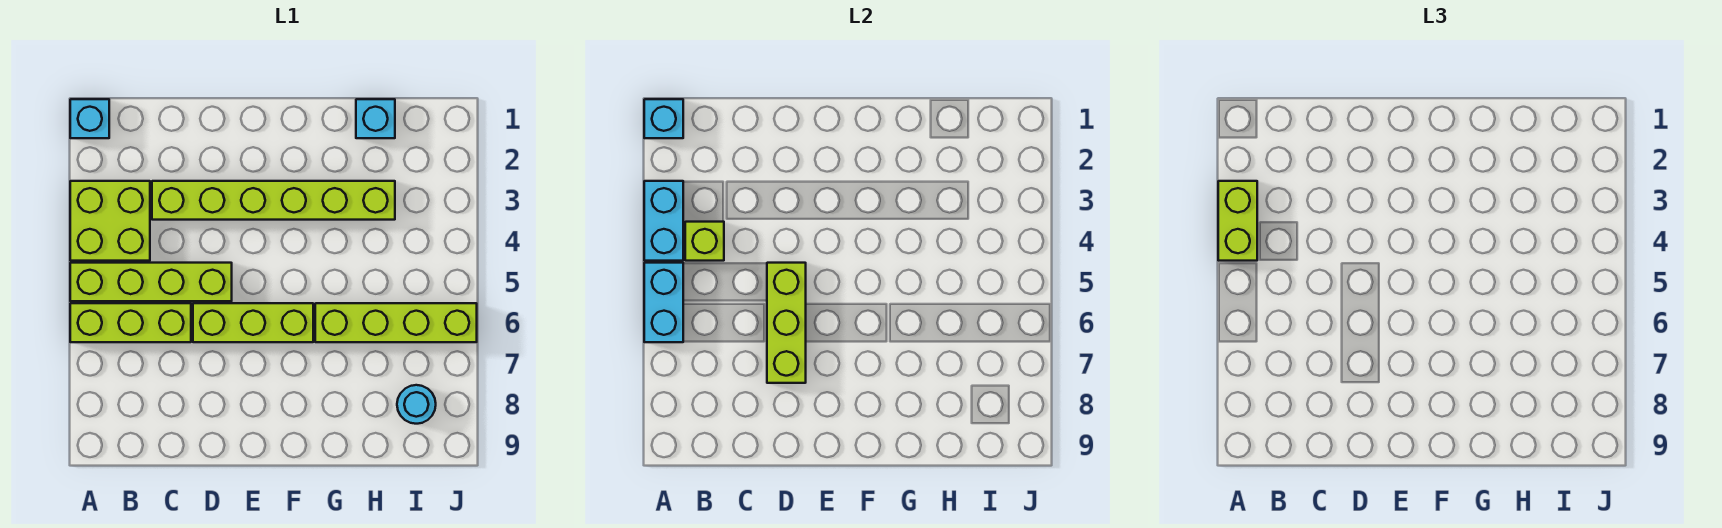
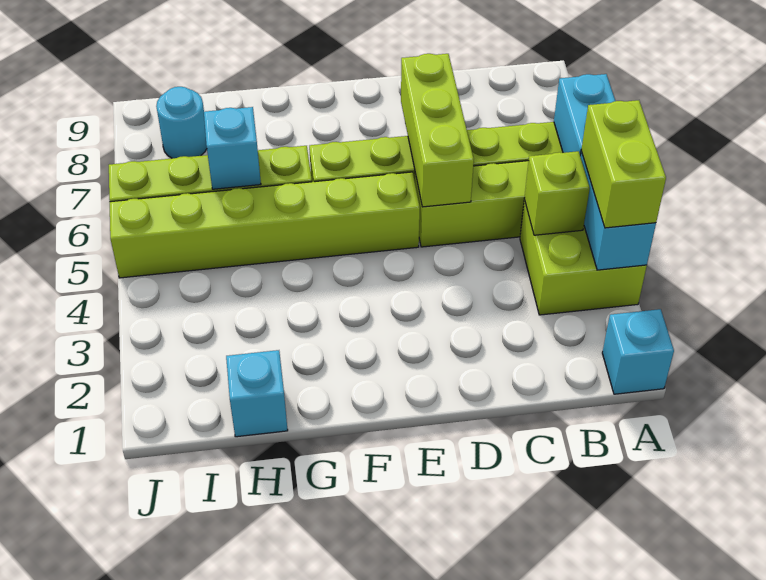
cyan 1x1 brick [644,99,683,138] -> cyan 1x1 brick moved to [204,107,261,189]
lime 1x6 brick [152,181,395,220] -> lime 1x6 brick moved to [110,172,420,278]

